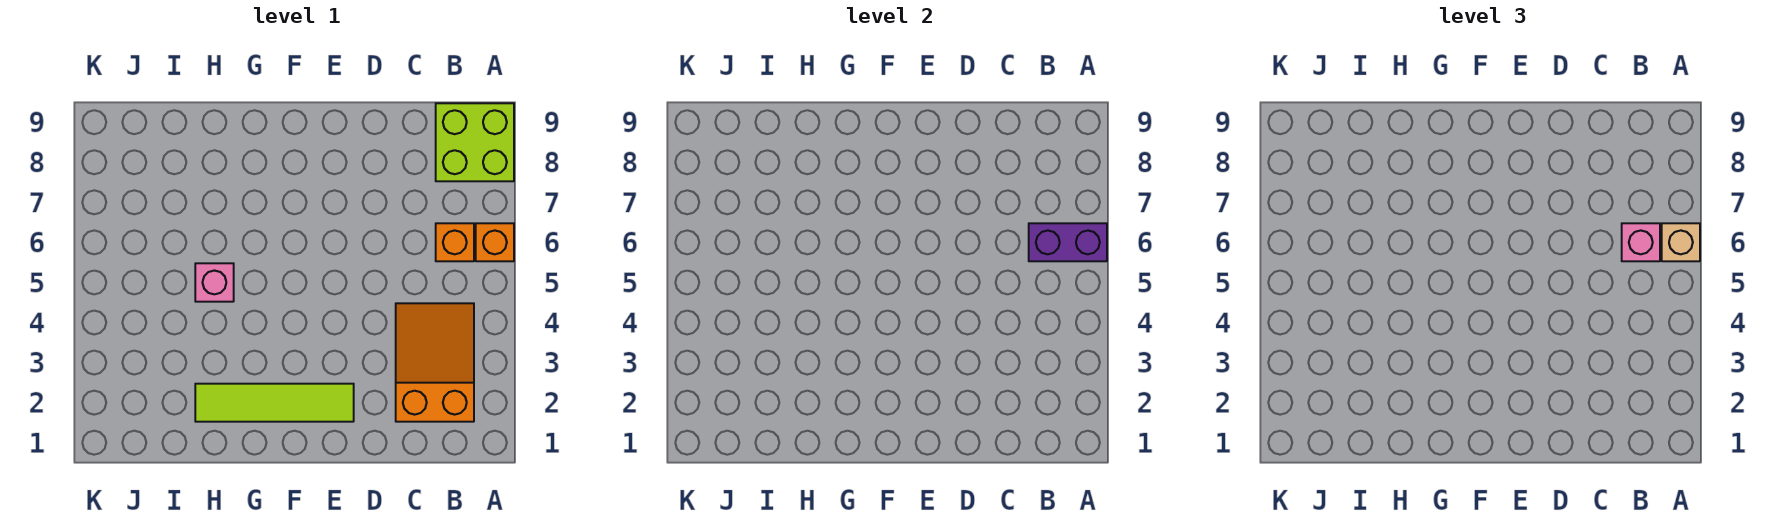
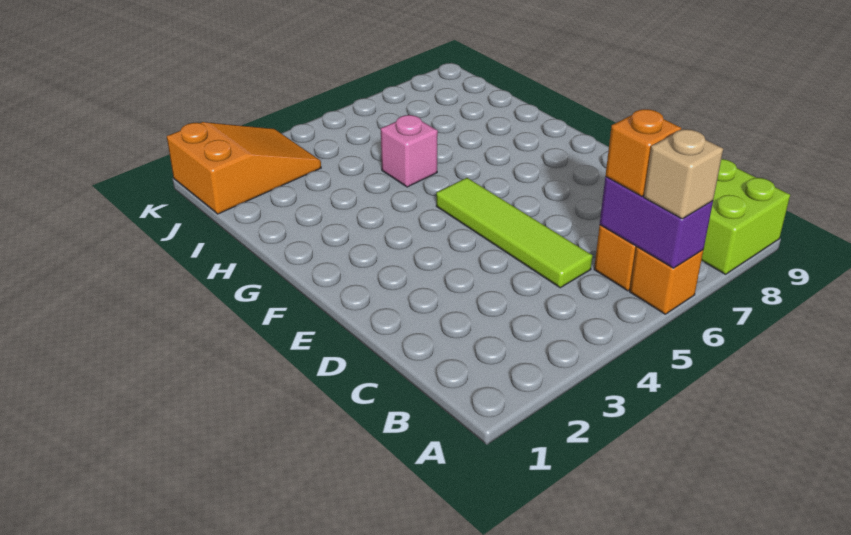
orange 2x3 slope [396,303,474,422] -> orange 2x3 slope moved to [167,122,321,214]
pink 1x1 brick [1622,223,1660,261] -> orange 1x1 brick [605,109,681,196]
lime 1x4 tile [195,384,354,422] -> lime 1x4 tile moved to [436,178,592,288]

